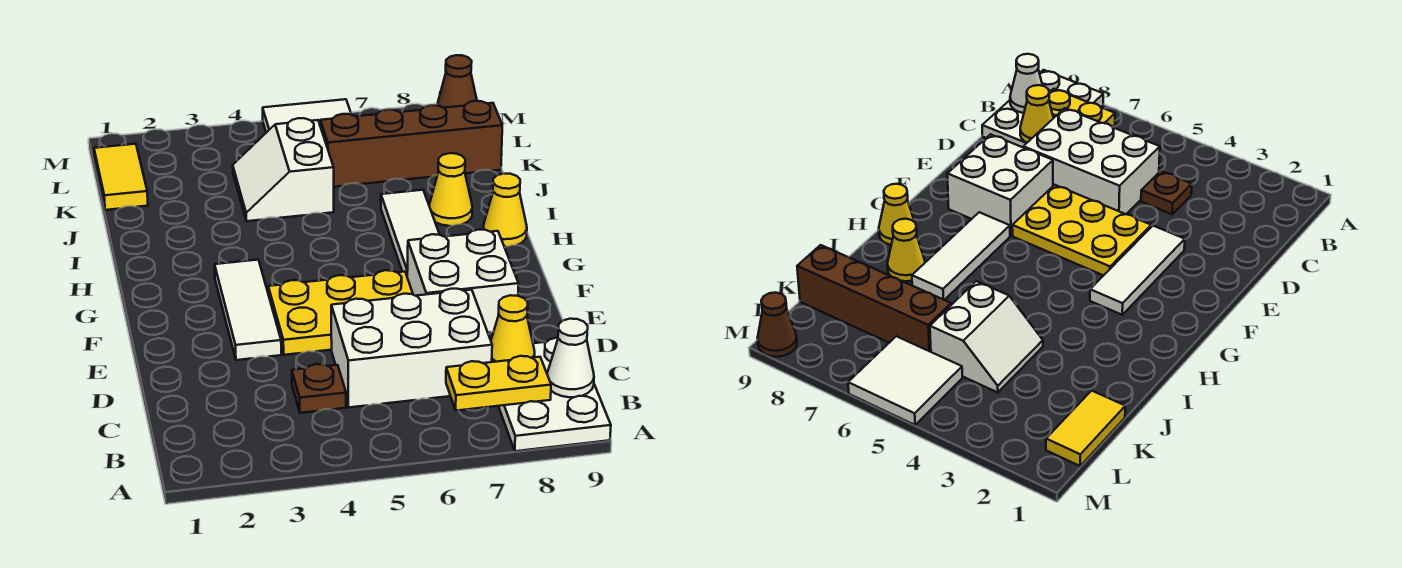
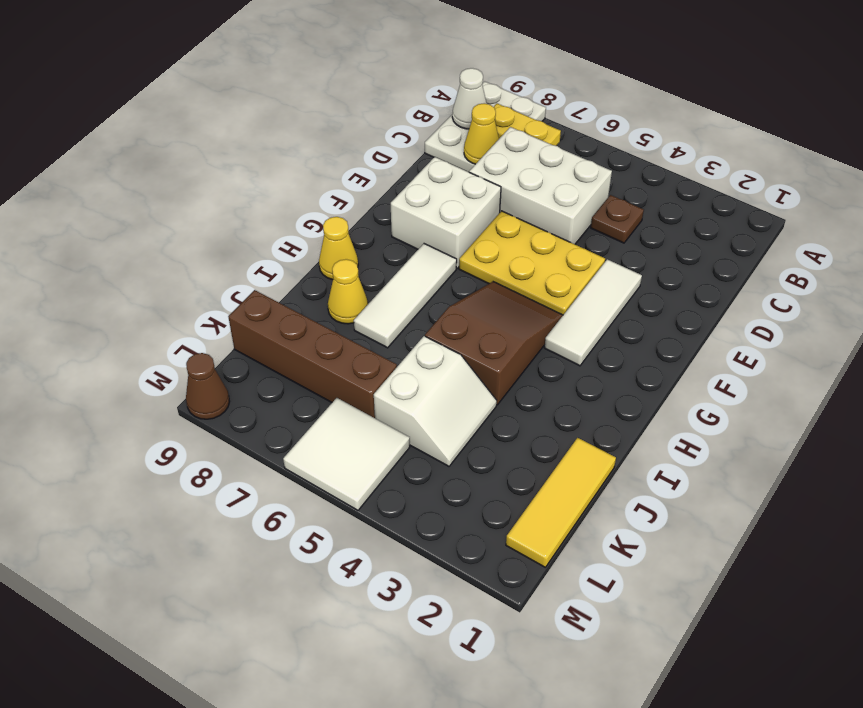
none -> brown 2x3 slope [425,282,563,405]
yellow 1x2 tile [94,144,148,210] -> yellow 1x3 tile [506,438,616,567]

